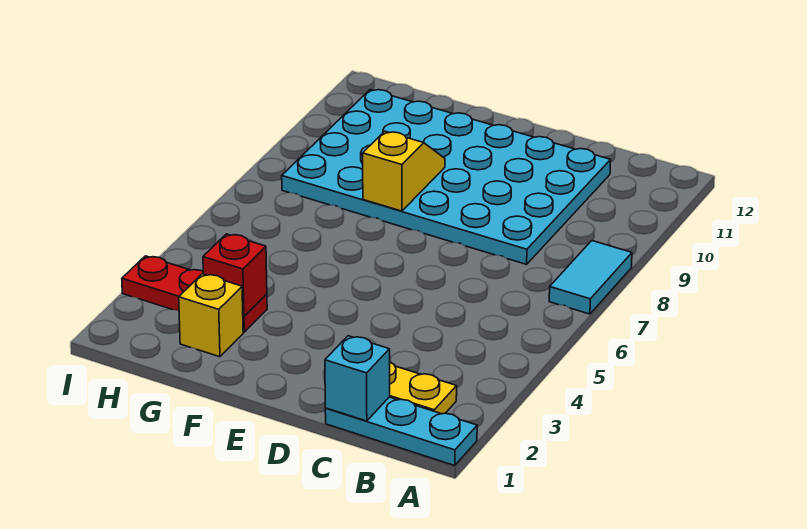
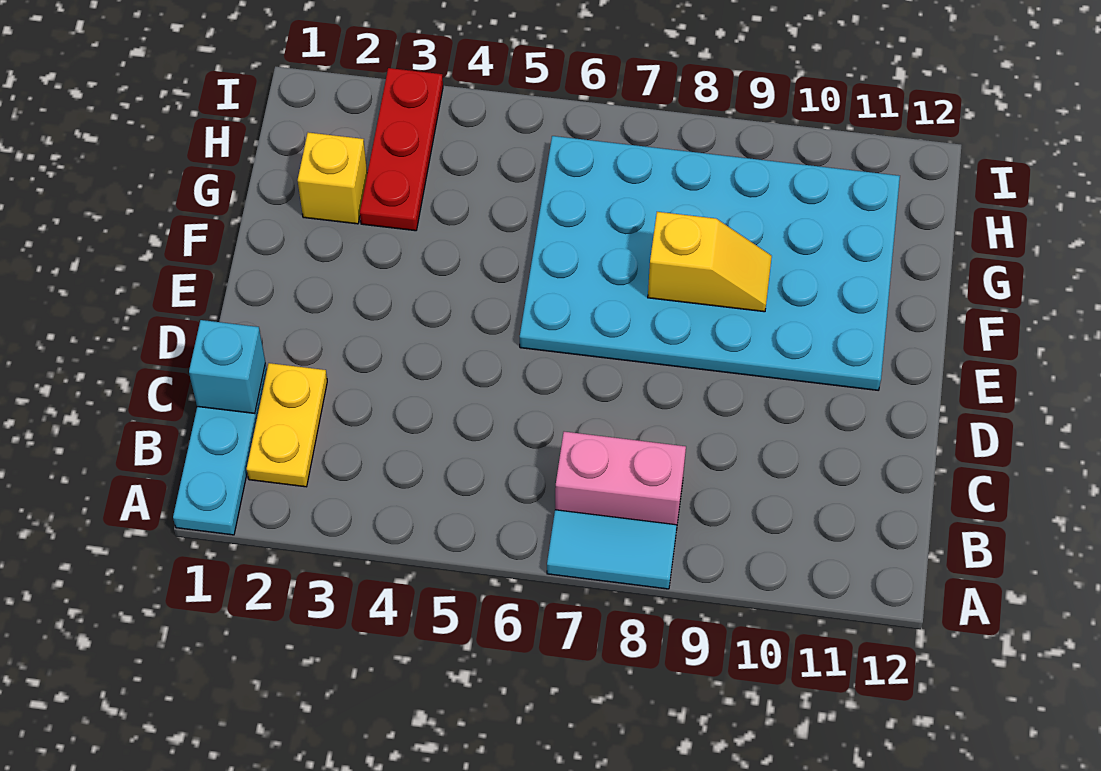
none -> pink 1x2 brick [555,432,686,530]
cyan 4x6 plate [282,90,611,264] -> cyan 4x6 plate turned to [520,136,900,390]
red 1x1 brick [203,234,267,316] -> none

